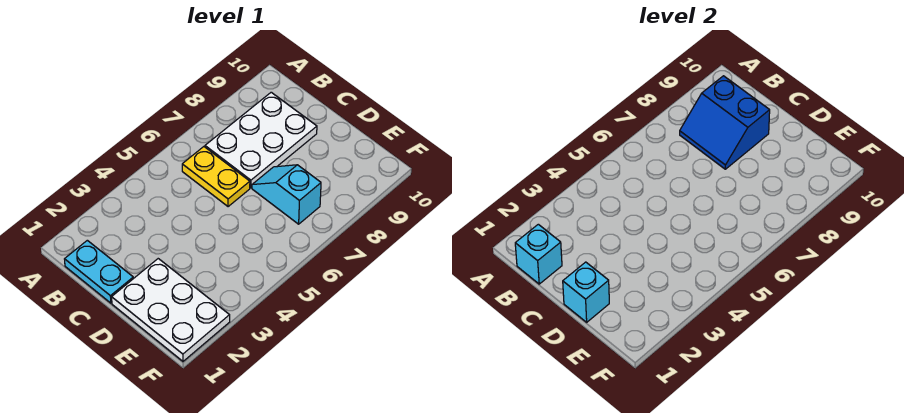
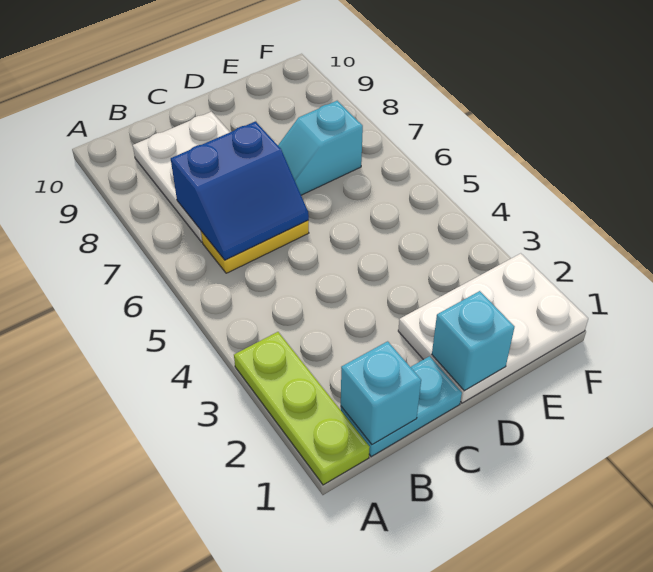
none -> lime 1x3 plate [234,332,370,485]
blue 2x2 slope [680,76,770,169] -> blue 2x2 slope moved to [171,121,309,260]

